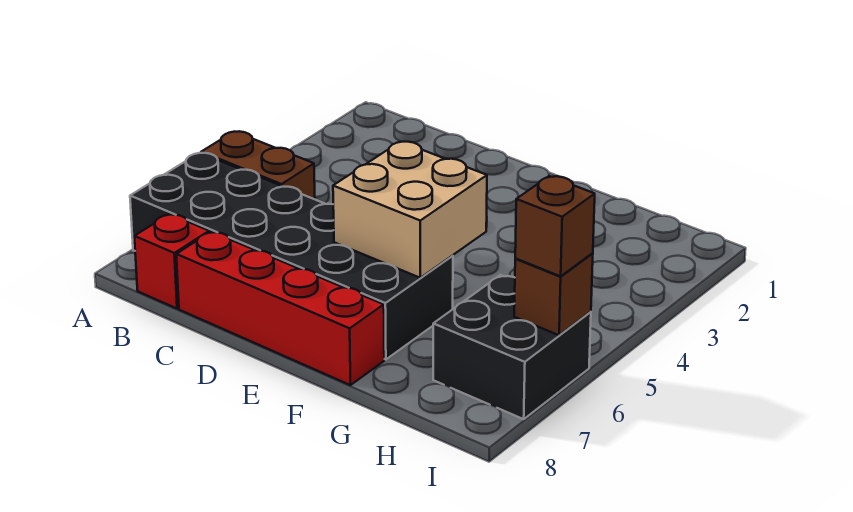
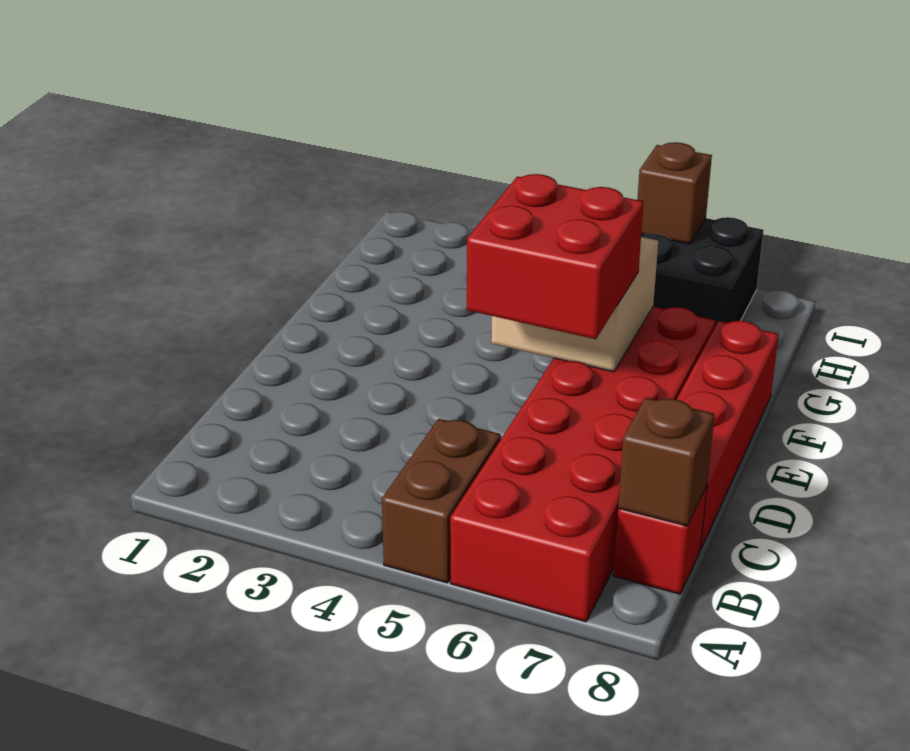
black 2x6 brick [130,153,453,360] -> red 2x6 brick [450,307,715,622]
none -> red 2x2 brick [467,174,643,339]
brown 1x1 brick [515,176,595,276] -> brown 1x1 brick moved to [618,397,715,526]

